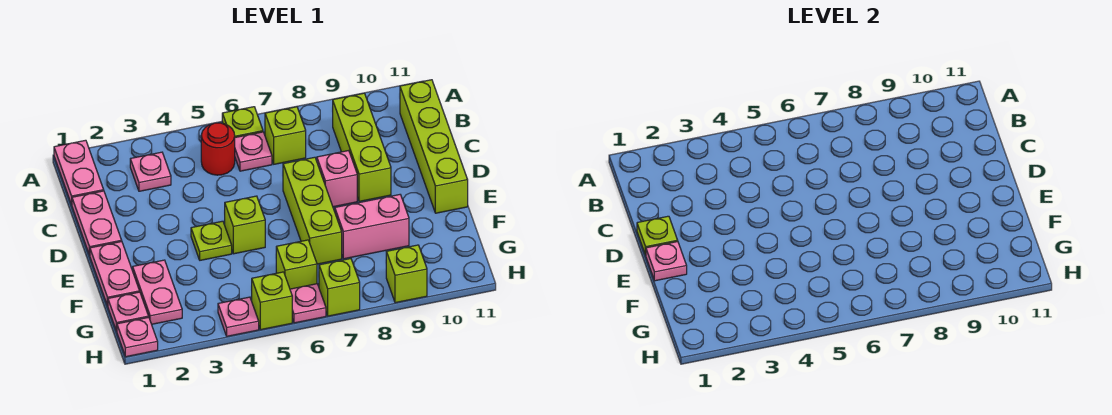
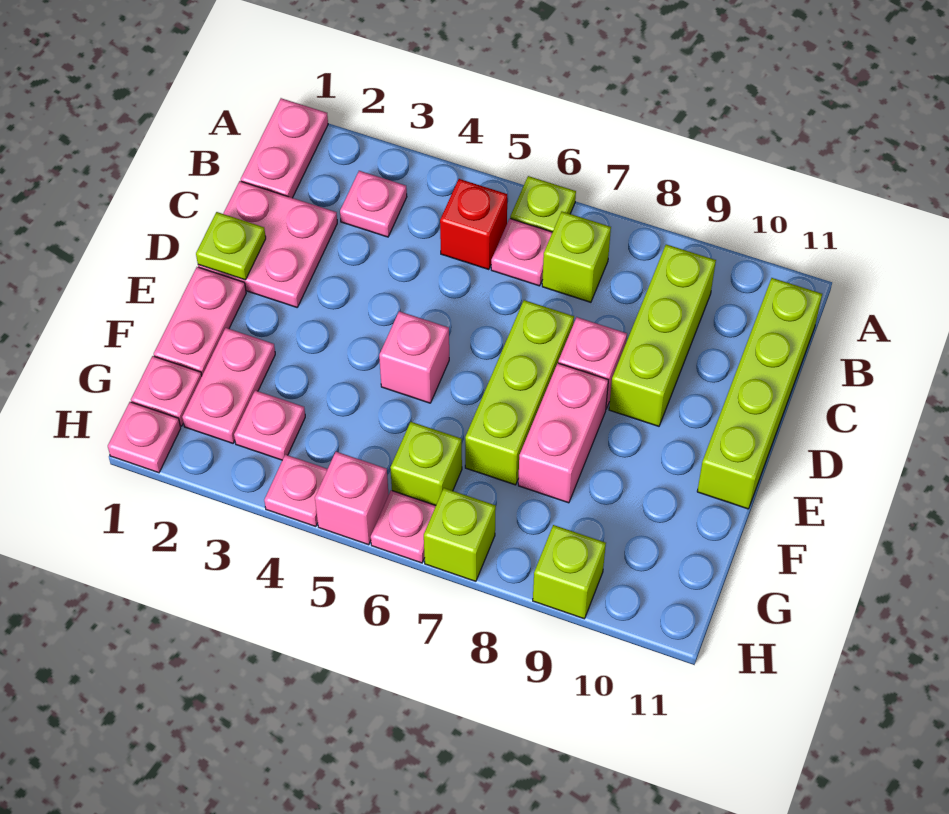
red 1x1 round brick [201,123,235,175] -> red 1x1 brick [440,179,507,270]
pink 1x2 plate [72,191,122,255] -> pink 2x2 plate [198,181,337,307]
pink 1x1 plate [646,242,687,281] -> pink 1x1 plate moved to [234,390,305,460]
lime 1x1 plate [191,221,232,260] -> none
lime 1x1 brick [225,196,265,254] -> pink 1x1 brick [379,311,449,403]
pink 1x2 brick [335,195,409,259] -> pink 1x2 brick turned to [518,363,608,503]
lime 1x1 brick [252,272,292,330] -> pink 1x1 brick [315,452,389,545]

